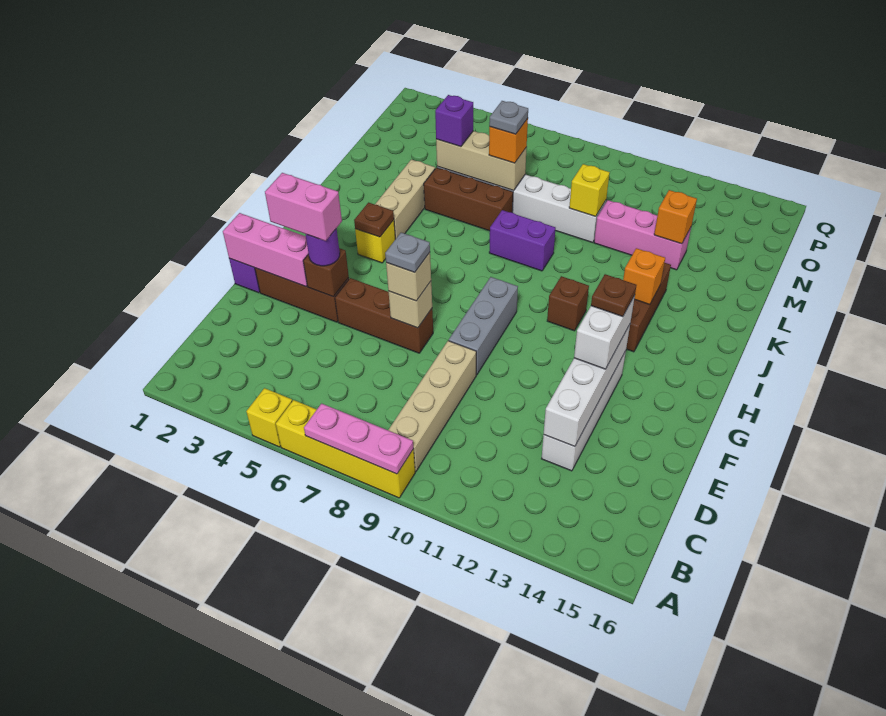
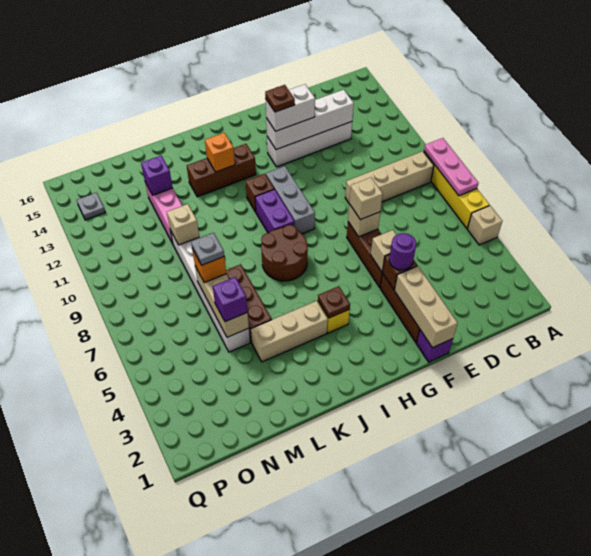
yellow 1x1 brick [246,388,292,447] -> tan 1x1 brick [467,206,502,245]
pink 1x3 brick [223,213,309,287] -> tan 1x3 brick [395,266,458,348]
pink 1x2 brick [265,173,342,241] -> none
none -> tan 1x1 brick [371,230,396,272]
grey 1x1 plate [385,233,430,273] -> grey 1x1 plate moved to [77,193,105,220]
grey 1x3 brick [449,277,518,375] -> grey 1x3 brick turned to [266,166,315,234]
none -> brown 2x2 round brick [261,225,308,281]
purple 1x2 brick [489,210,556,271] -> purple 1x2 brick moved to [255,189,294,233]
yellow 1x1 brick [569,164,610,216] -> tan 1x1 brick [167,204,199,245]
orange 1x1 brick [654,190,697,244] -> purple 1x1 brick [141,156,173,195]

